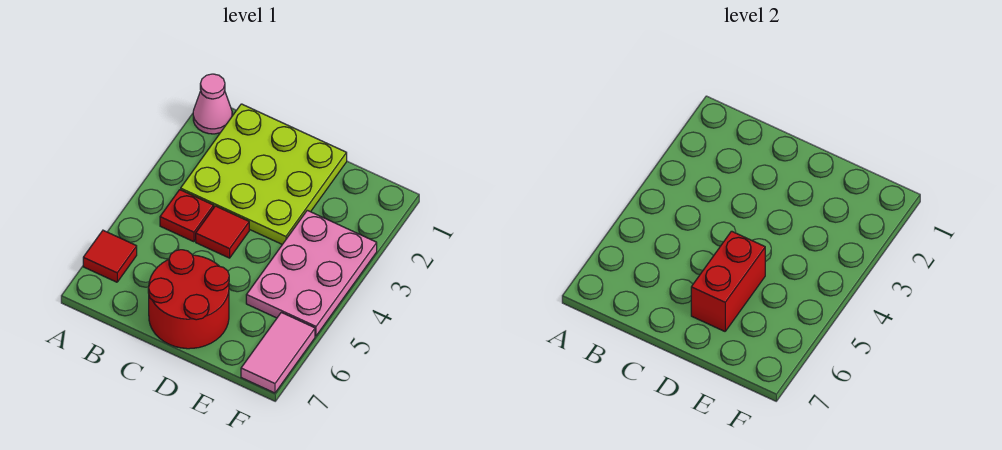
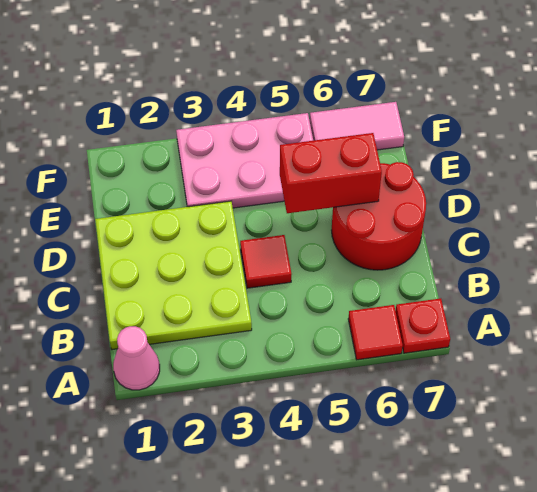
red 1x1 plate [160,190,214,242] -> red 1x1 plate moved to [395,298,450,353]

